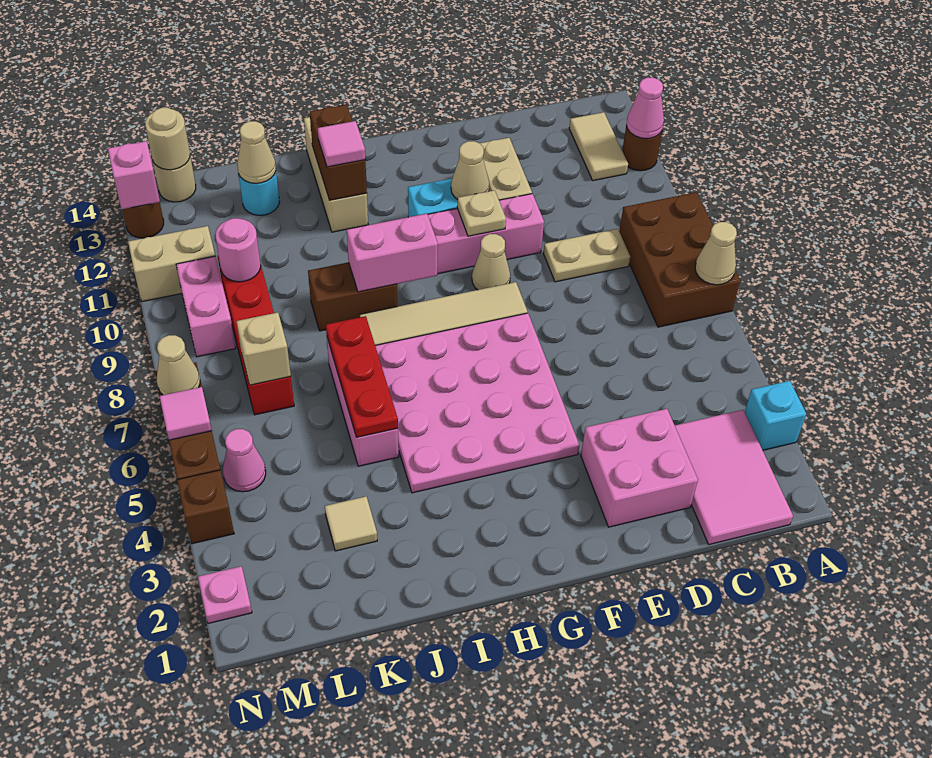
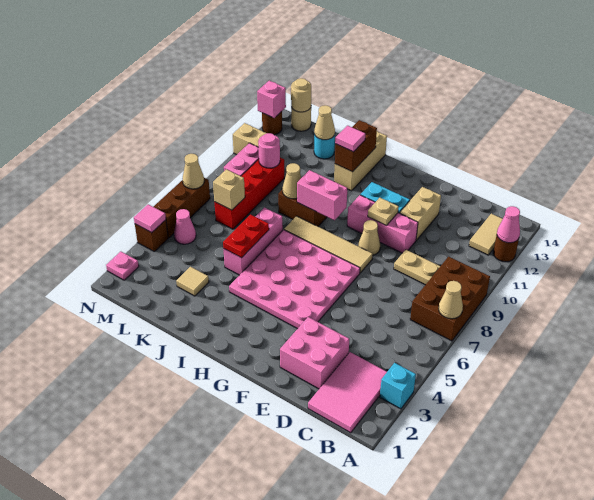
tan 1x1 cone [451,141,489,200] -> tan 1x1 cone moved to [283,163,301,199]
red 1x3 plate [326,316,398,437] -> red 1x2 plate [223,215,269,258]
pink 1x1 tile [160,387,212,440] -> pink 1x1 tile moved to [134,204,166,233]

